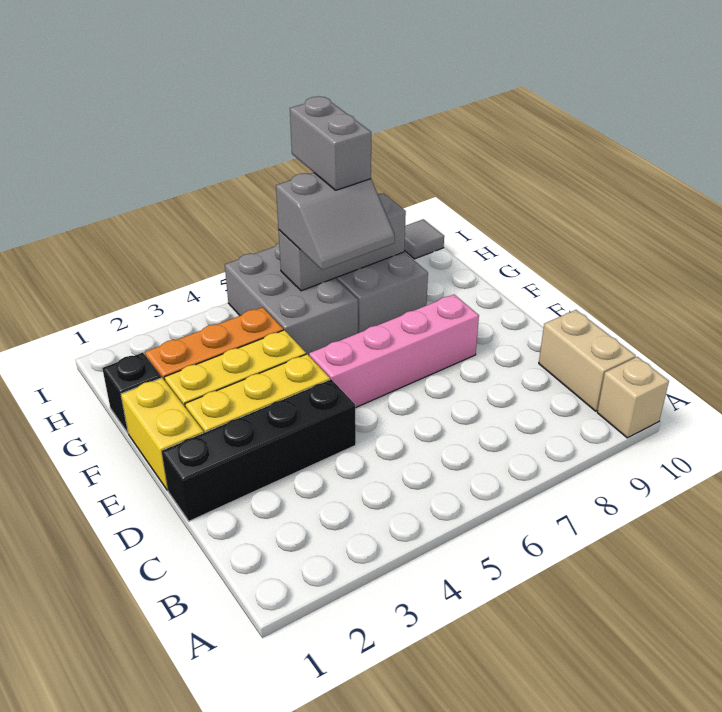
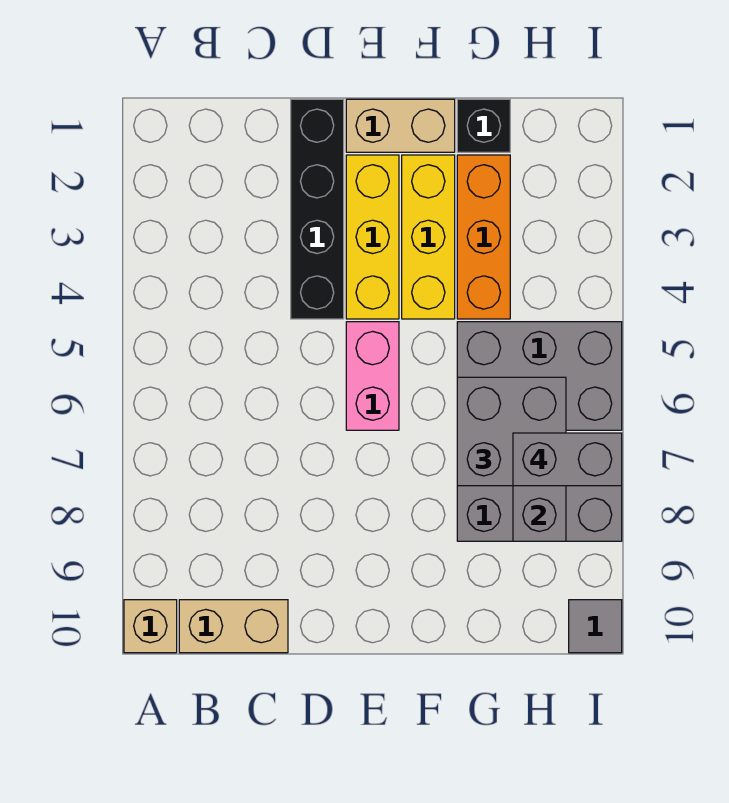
yellow 1x2 brick [121,378,204,490] -> tan 1x2 brick [346,99,455,152]
pink 1x4 brick [309,295,479,408] -> pink 1x2 brick [346,322,399,430]
grey 2x2 slope [276,173,395,270] -> grey 2x2 brick [457,377,566,486]

